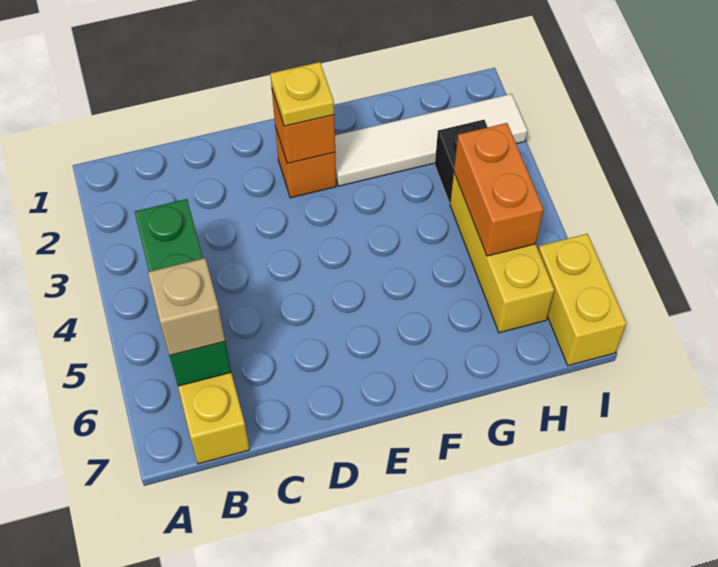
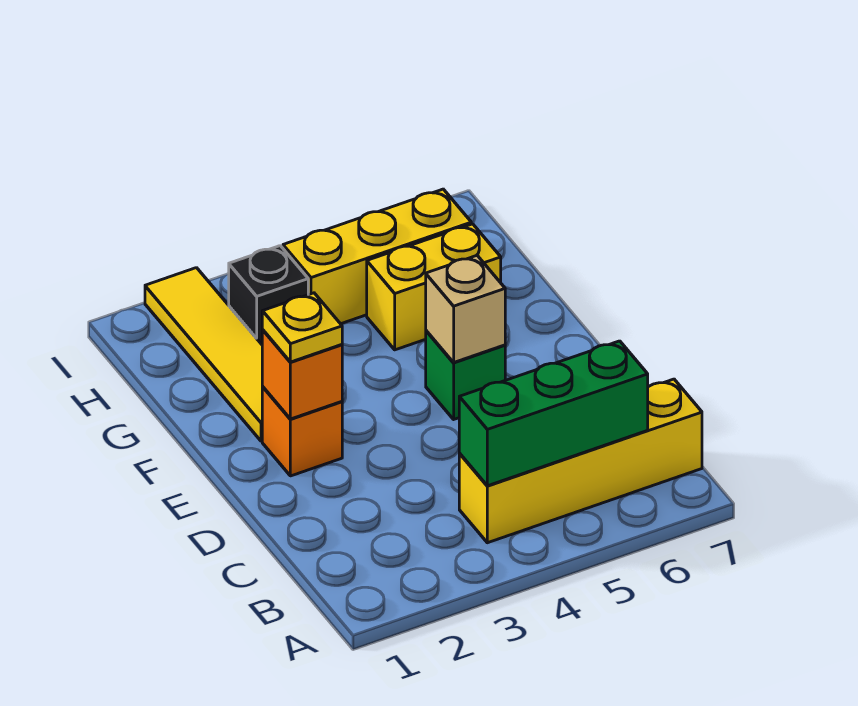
tan 1x1 brick [148,258,225,356] -> tan 1x1 brick moved to [426,255,505,362]
none -> green 1x1 brick [426,331,505,419]
white 1x4 tile [335,94,527,186] -> yellow 1x4 tile [145,268,263,441]
orange 1x2 brick [454,123,544,256] -> none
yellow 1x2 brick [538,234,627,365] -> yellow 1x2 brick moved to [367,224,501,350]

